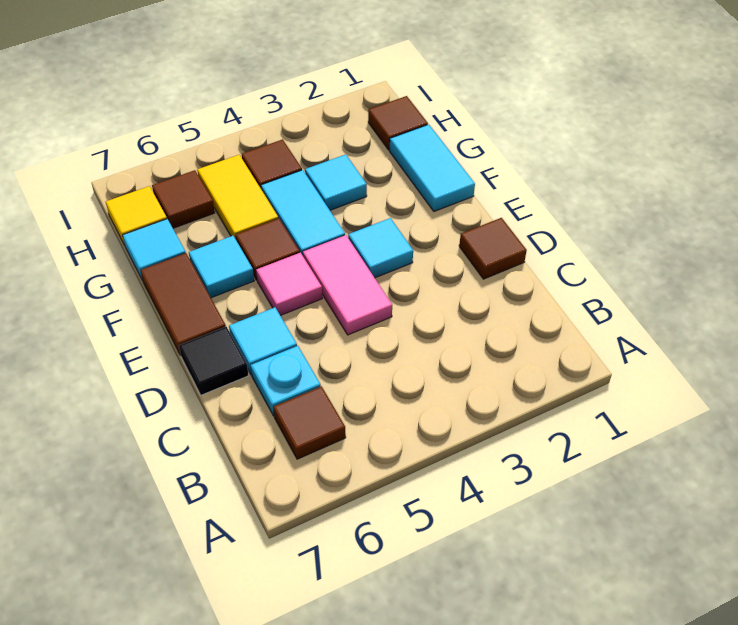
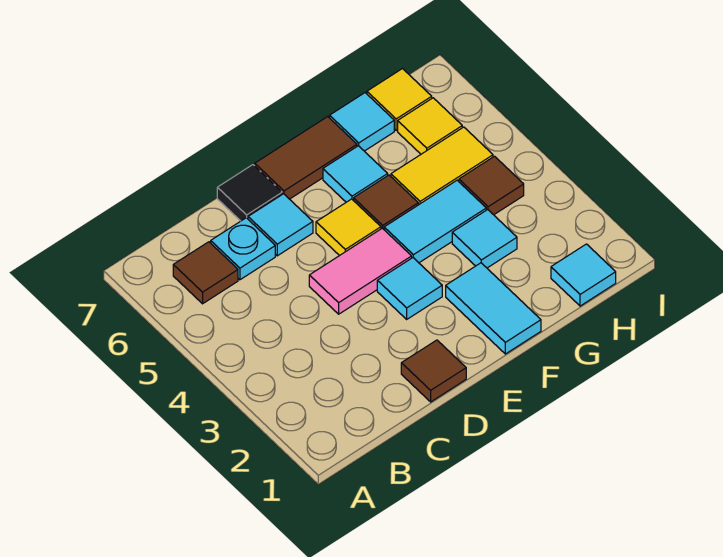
pink 1x1 tile [256,253,322,315] -> yellow 1x1 tile [316,199,381,256]
cyan 1x2 tile [389,125,475,211] -> cyan 1x2 tile turned to [446,263,541,354]
brown 1x1 tile [368,96,428,150] -> cyan 1x1 tile [551,244,616,306]
brown 1x1 tile [152,170,215,228] -> yellow 1x1 tile [398,98,462,154]

